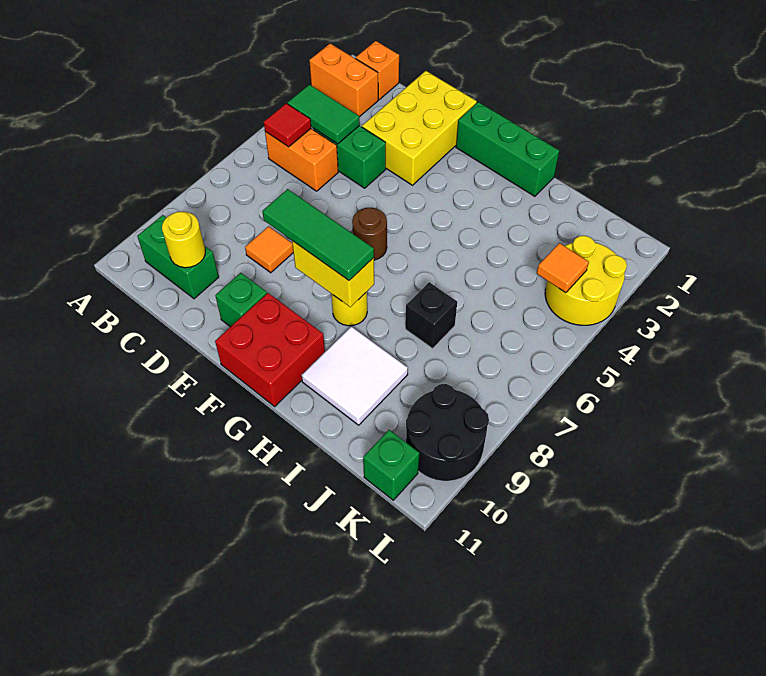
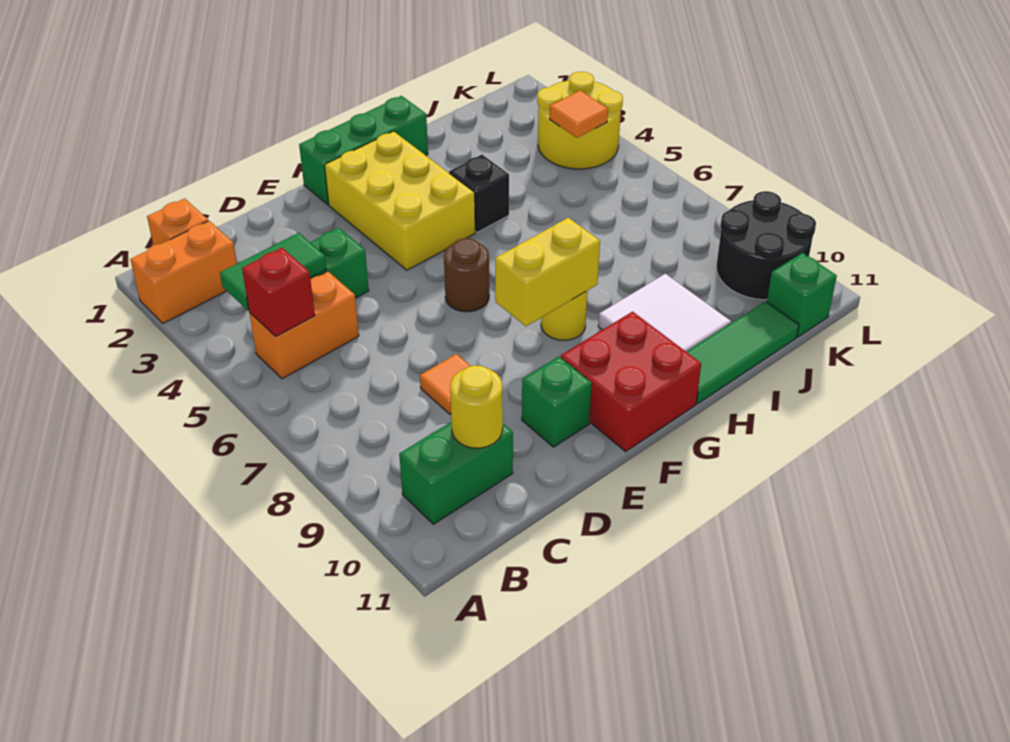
red 1x1 tile [264,103,311,147] -> red 1x1 brick [242,248,315,337]
yellow 2x3 brick [362,71,477,185] -> yellow 2x3 brick moved to [325,131,475,270]
green 1x3 tile [262,189,374,280] -> green 1x3 tile moved to [687,301,799,404]
black 1x1 brick [405,282,457,349] -> black 1x1 brick moved to [449,155,509,232]

